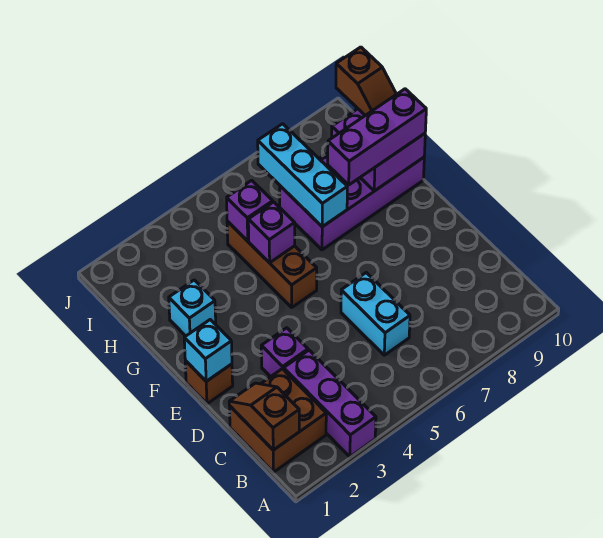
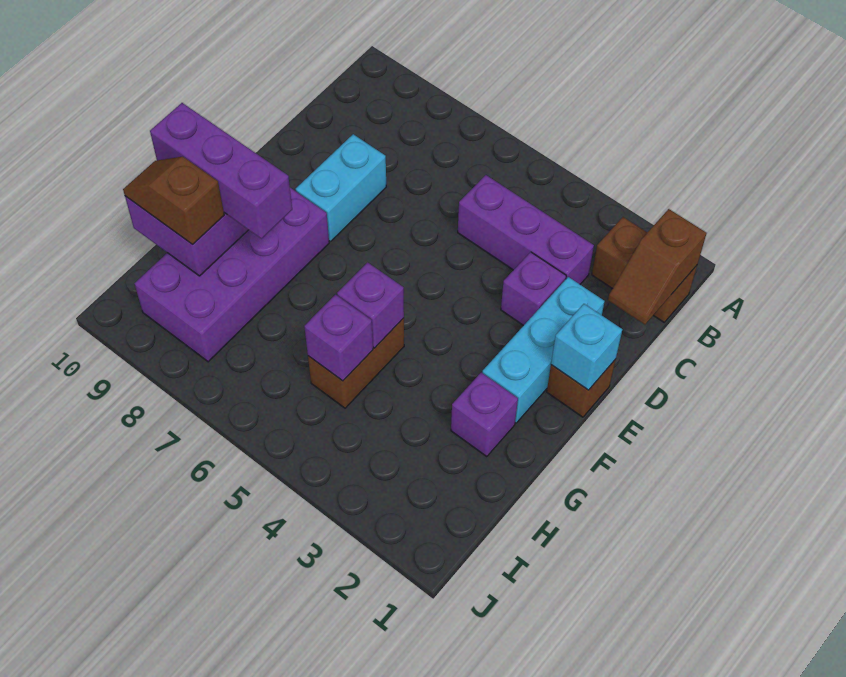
purple 1x3 brick [284,350,376,457] -> purple 1x3 brick turned to [458,175,594,284]
brown 2x2 brick [230,369,326,472] -> brown 1x2 brick [592,217,697,322]
cyan 1x2 brick [341,273,410,355] -> cyan 1x2 brick moved to [295,134,386,242]
brown 1x3 brick [227,221,317,307] -> brown 1x2 brick [308,318,404,408]
cyan 1x1 brick [169,280,216,336] -> purple 1x1 brick [451,373,518,457]
purple 2x4 brick [280,153,424,250] -> purple 2x4 brick turned to [134,188,329,362]
cyan 1x3 brick [258,124,347,227] -> cyan 1x3 brick moved to [482,277,605,423]
brown 1x2 slope [336,47,396,115] -> brown 1x2 slope turned to [123,157,224,245]

